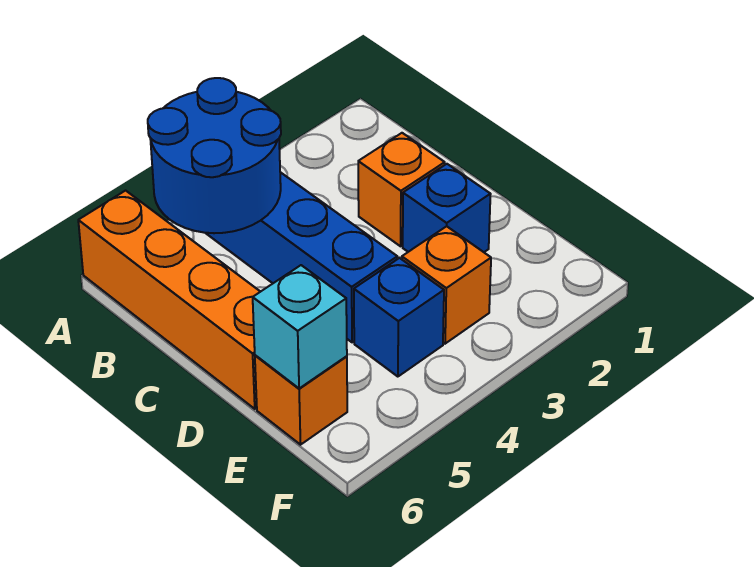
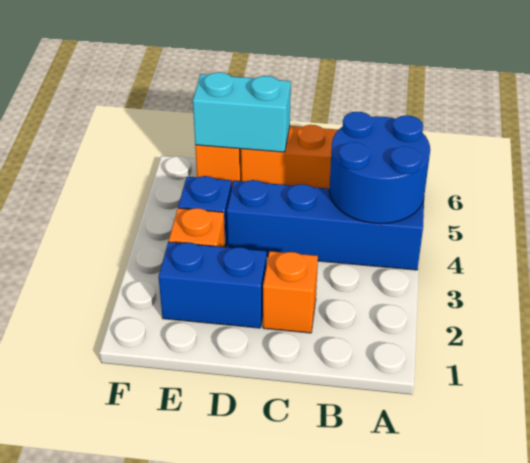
blue 1x1 brick [403,164,491,252] -> blue 1x2 brick [159,242,267,328]
cyan 1x1 brick [253,265,347,389] -> cyan 1x2 brick [193,72,291,152]

